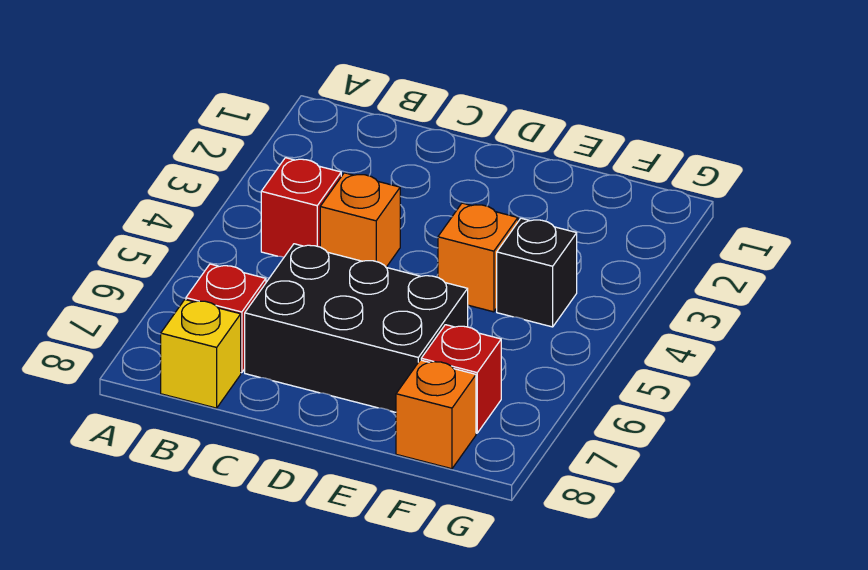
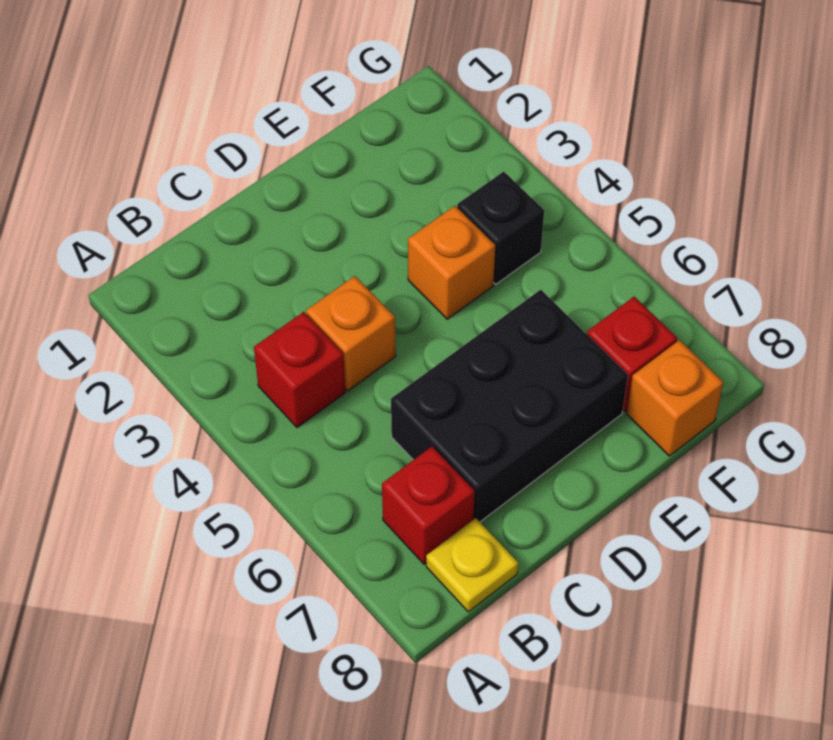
yellow 1x1 brick [161,300,241,408] -> yellow 1x1 plate [426,518,518,612]

